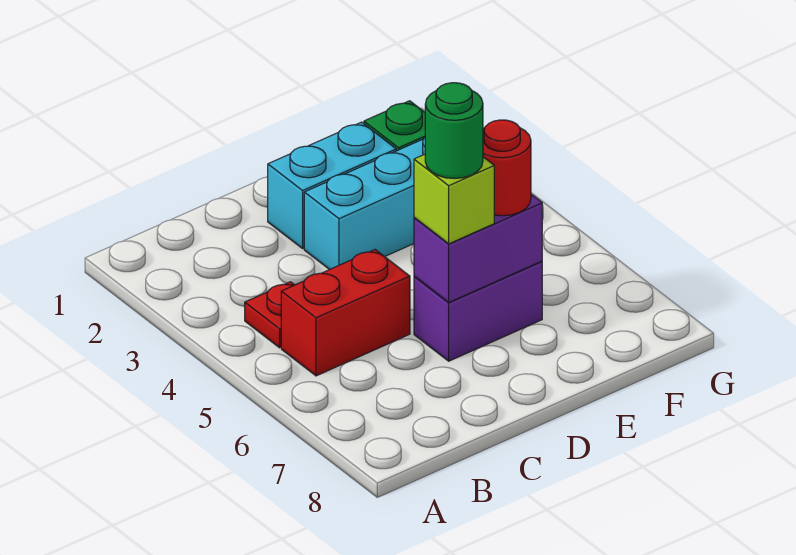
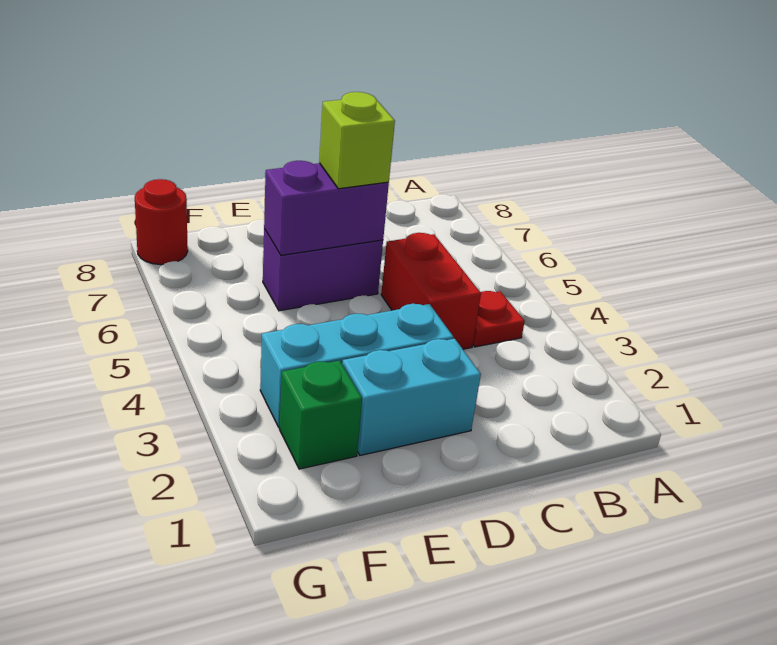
red 1x2 brick [281,250,410,376] -> red 1x2 brick turned to [381,233,481,349]
green 1x1 round brick [425,83,483,179] -> none
red 1x1 round brick [483,120,531,216] -> red 1x1 round brick moved to [135,179,188,265]

